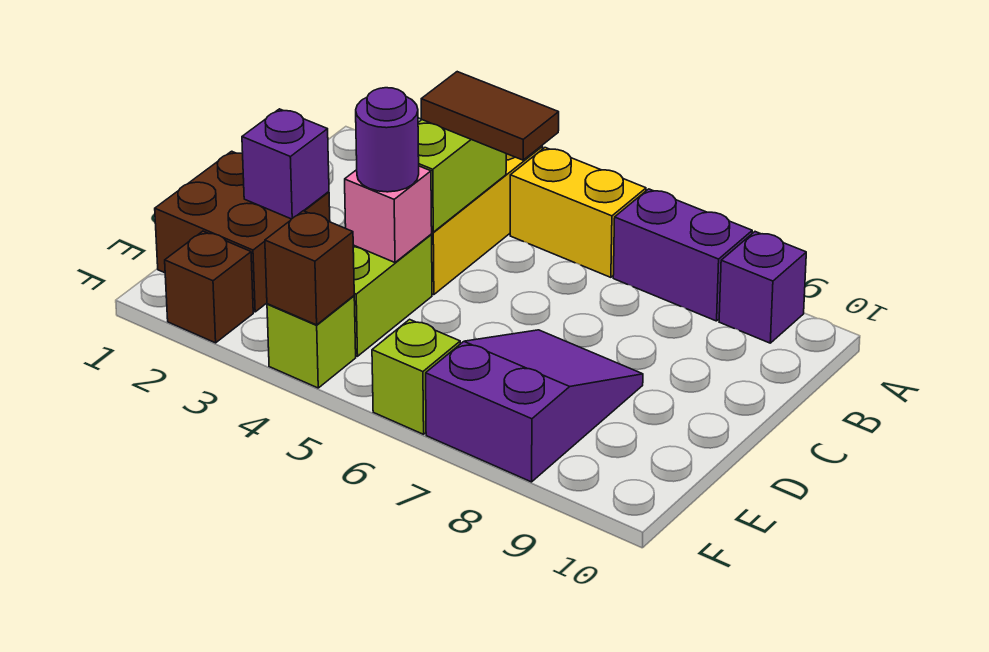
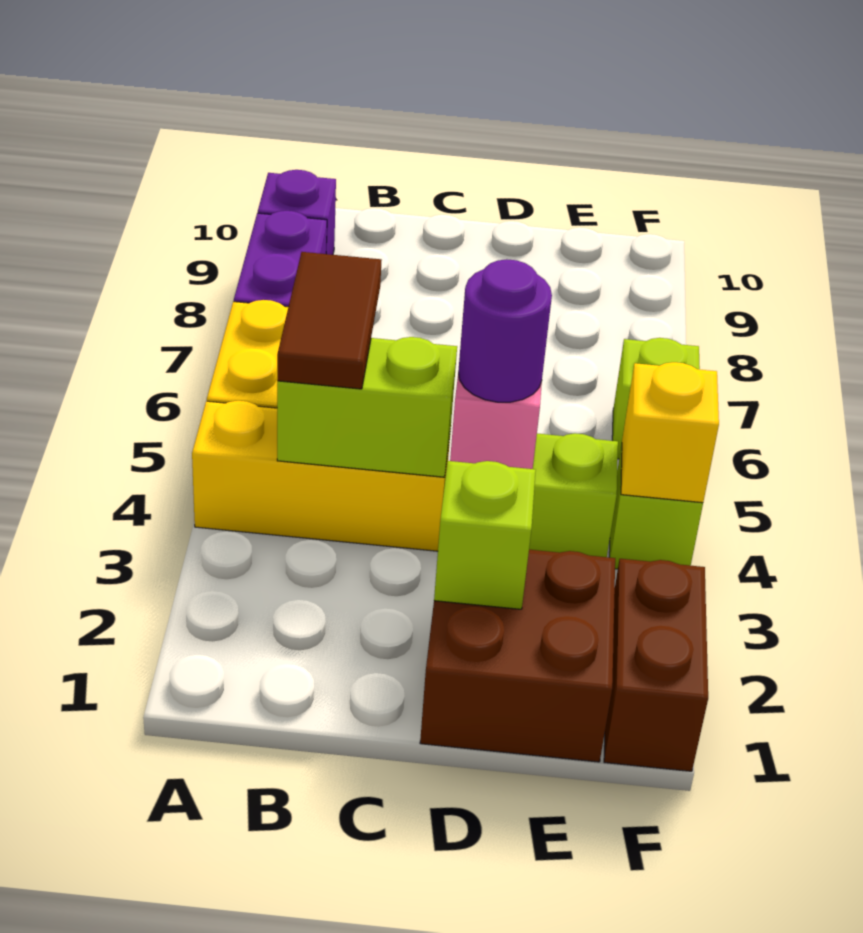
purple 1x1 brick [242,109,329,219] -> lime 1x1 brick [434,461,536,609]
purple 2x3 slope [426,330,643,482] -> none
brown 1x1 brick [165,231,253,343] -> brown 1x2 brick [604,559,708,771]
brown 1x1 brick [265,211,354,325] -> yellow 1x1 brick [621,362,719,503]

